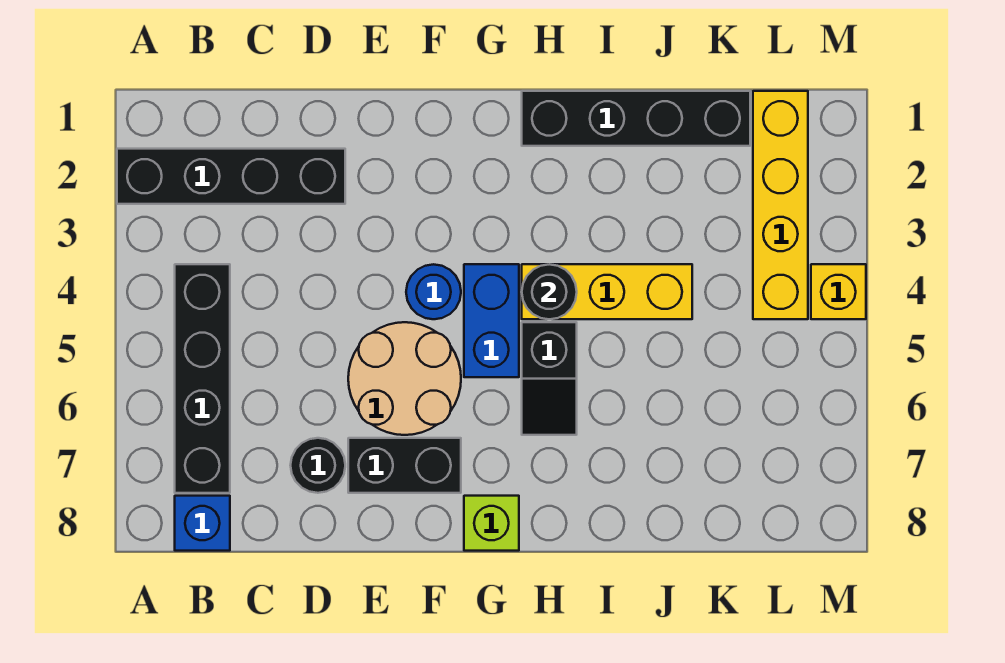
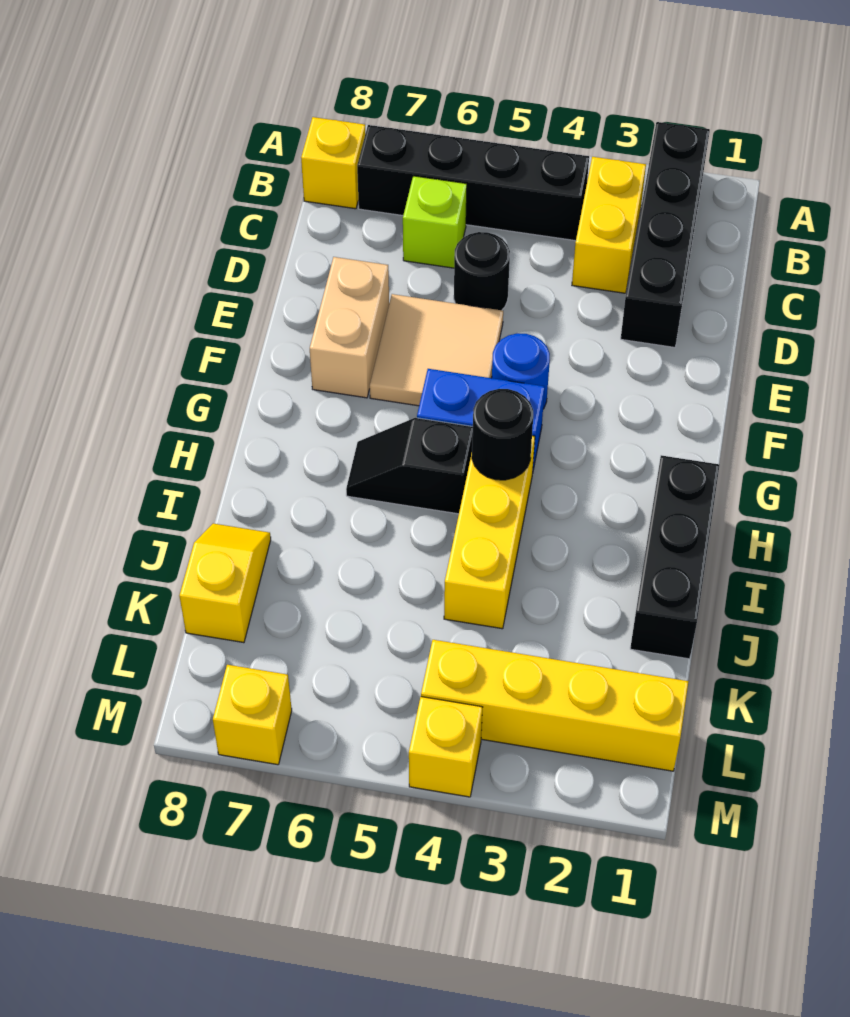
none -> yellow 1x2 brick [572,157,646,293]
blue 1x1 brick [175,496,230,551] -> yellow 1x1 brick [301,117,365,209]
black 1x1 round brick [290,438,345,493] -> black 1x1 round brick moved to [454,232,510,310]
tan 2x2 round brick [348,322,461,435] -> tan 2x2 tile [370,294,503,406]
black 1x2 brick [348,438,461,493] -> tan 1x2 brick [310,257,389,398]
lime 1x1 brick [464,496,519,551] -> lime 1x1 brick moved to [403,176,467,268]
black 1x4 brick [522,91,750,146] -> black 1x3 brick [630,455,720,659]
none -> yellow 1x2 slope [180,524,271,643]
none -> yellow 1x1 brick [213,665,292,765]

